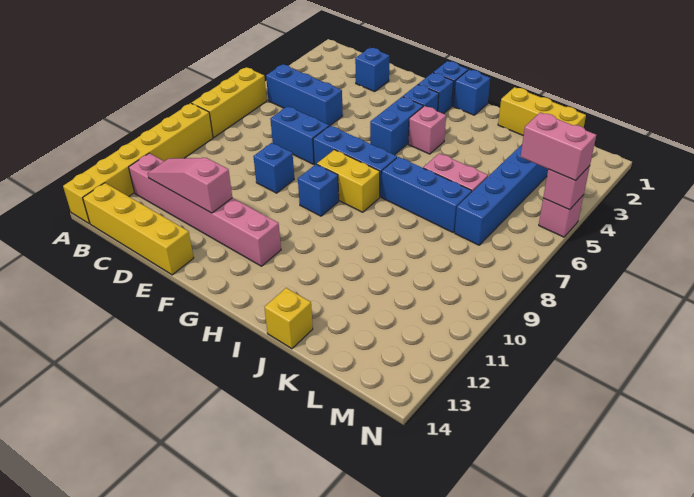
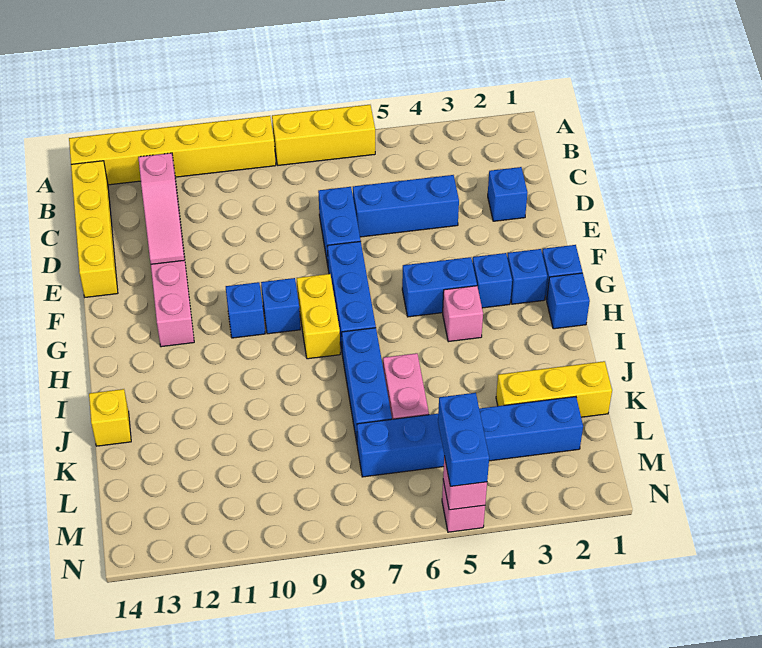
blue 1x3 brick [266,64,343,126] -> blue 1x3 brick turned to [353,175,459,237]
pink 1x3 slope [148,158,232,213] -> pink 1x3 slope turned to [138,153,184,264]
blue 1x1 brick [253,143,294,193] -> blue 1x1 brick moved to [226,282,265,338]
yellow 1x3 brick [498,87,586,136] -> yellow 1x3 brick turned to [496,361,612,417]
pink 1x2 brick [521,112,596,181] -> blue 1x2 brick [438,393,489,486]

